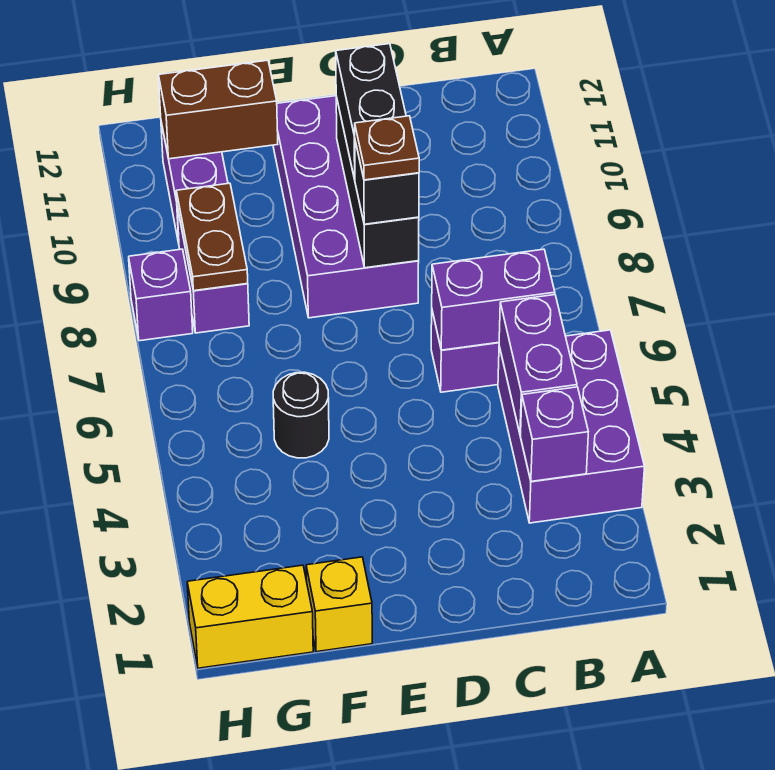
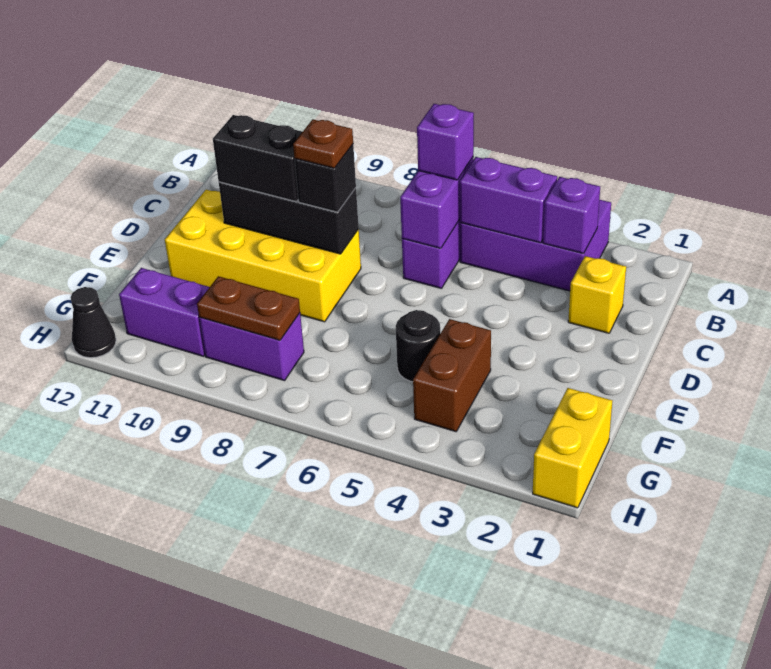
purple 2x4 brick [273,96,419,318] -> yellow 2x4 brick [165,190,361,322]
yellow 1x1 brick [306,557,372,652] -> yellow 1x1 brick moved to [568,256,626,333]
brown 1x2 brick [159,60,278,159] -> brown 1x2 brick moved to [413,319,491,432]
purple 1x1 brick [129,249,193,341] -> purple 1x1 brick moved to [417,104,474,180]
none -> black 1x1 cone [70,287,116,358]

